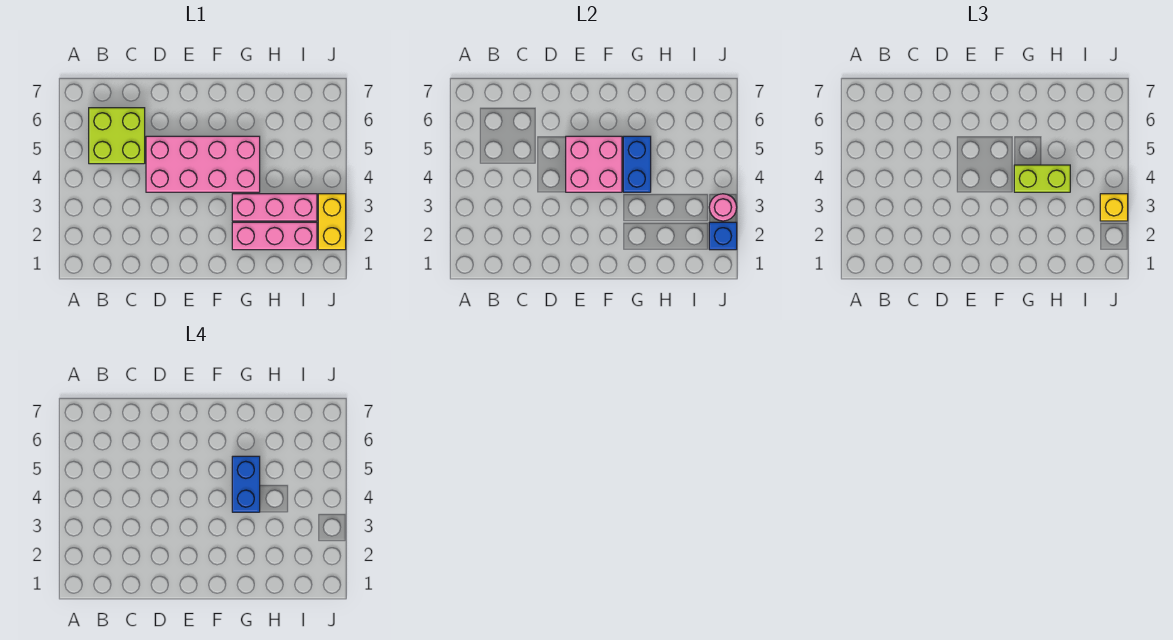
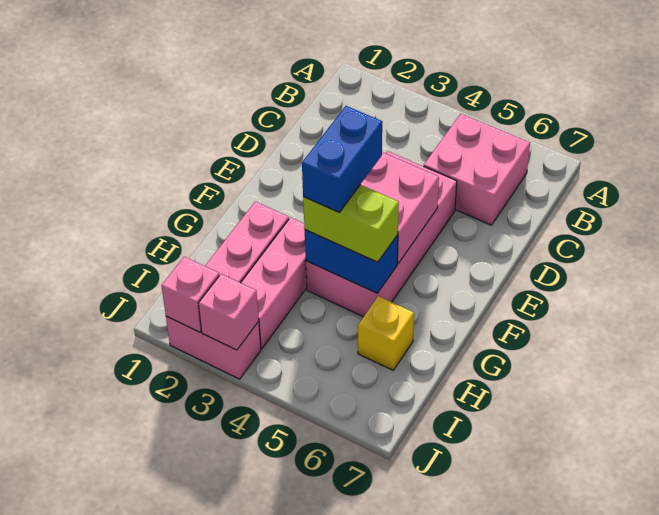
lime 2x2 brick [89,108,145,164] -> pink 2x2 brick [424,114,530,225]
lime 1x2 brick [1014,165,1070,192] -> lime 1x2 brick turned to [303,185,399,262]
blue 1x2 brick [232,456,260,512] -> blue 1x2 brick turned to [302,106,382,212]
yellow 1x2 brick [318,194,346,250] -> pink 1x2 brick [166,316,261,379]
blue 1x1 brick [709,222,737,250] -> pink 1x1 brick [162,257,219,332]
pink 1x1 round brick [709,194,737,221] -> pink 1x1 brick [198,274,259,350]
yellow 1x1 brick [1100,194,1128,221] -> yellow 1x1 brick moved to [358,296,414,370]

